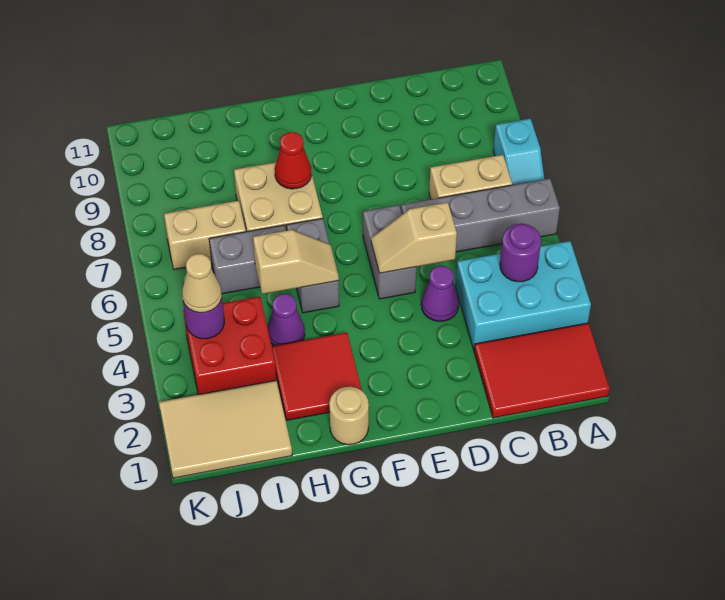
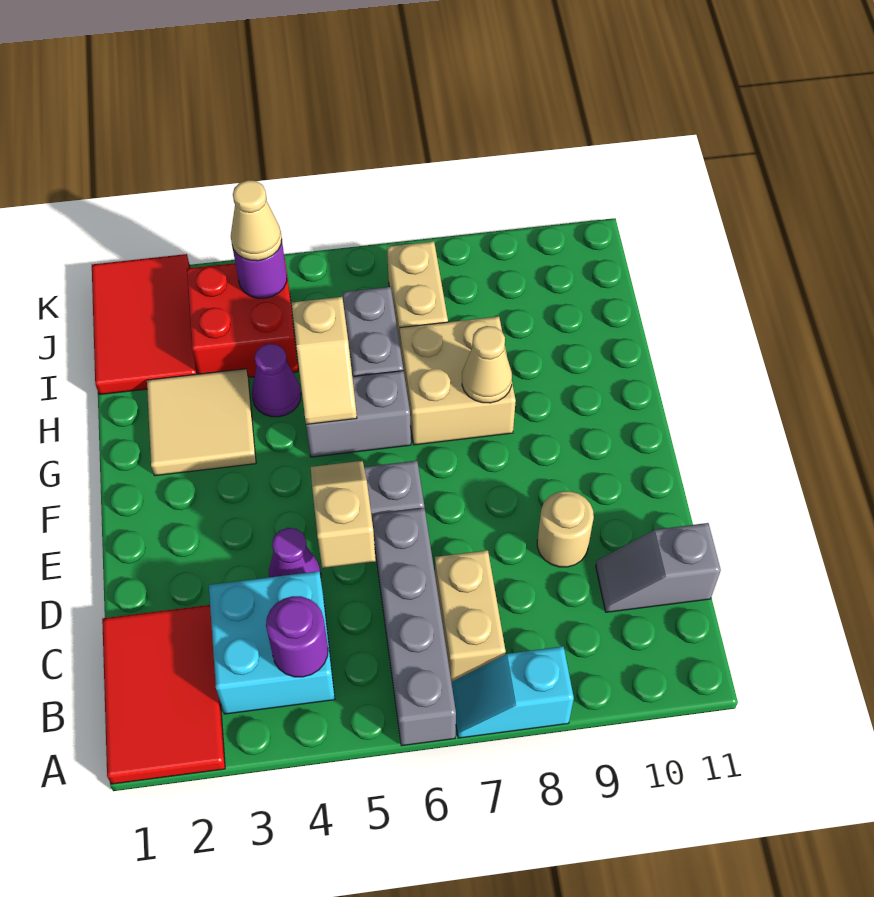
cyan 2x3 brick [456,241,591,350] -> cyan 2x2 brick [209,571,335,714]
none -> grey 1x2 slope [596,523,721,612]
tan 1x1 round brick [329,387,369,445] -> tan 1x1 round brick moved to [537,491,594,567]
red 2x2 tile [272,333,362,420] -> tan 2x2 tile [147,369,256,476]
red 1x1 cone [275,132,312,189] -> tan 1x1 cone [462,326,512,403]
tan 2x3 tile [159,380,292,478] -> red 2x3 tile [92,254,197,395]

